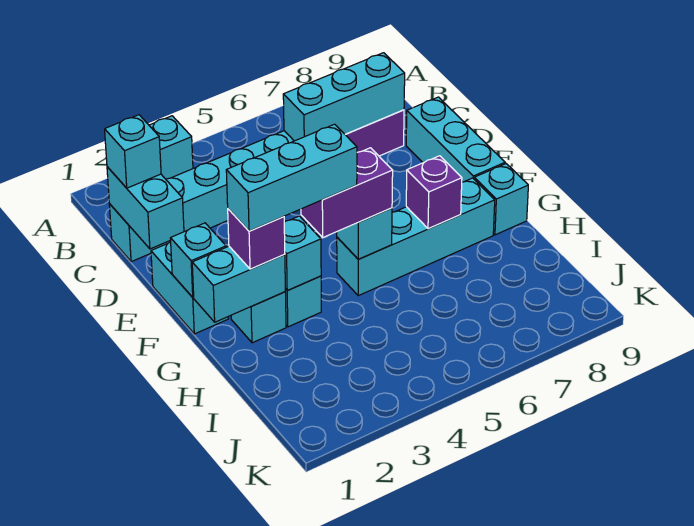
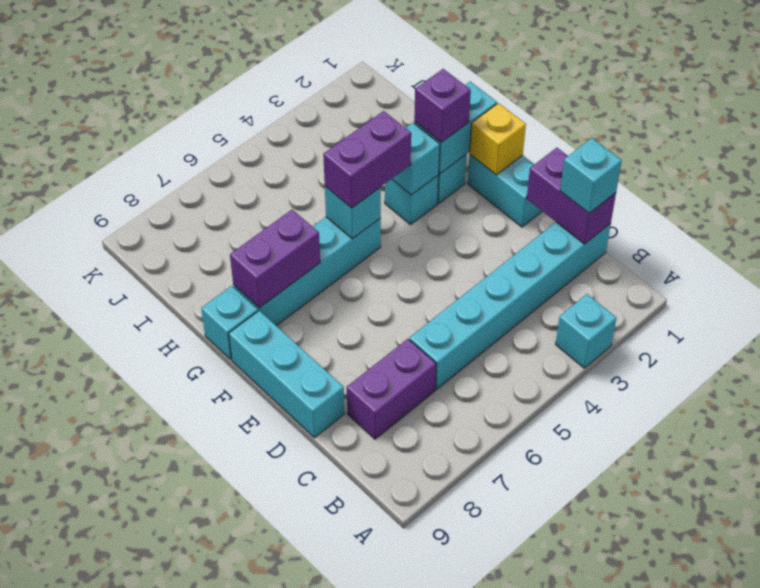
cyan 1x2 brick [107,167,184,249] -> purple 1x2 brick [527,148,616,244]
cyan 1x3 brick [283,53,405,141] -> none
cyan 1x1 brick [170,223,226,297] -> yellow 1x1 brick [470,103,526,175]
cyan 1x3 brick [226,124,357,231] -> none
purple 1x1 brick [406,156,462,229] -> purple 1x2 brick [230,210,320,308]

